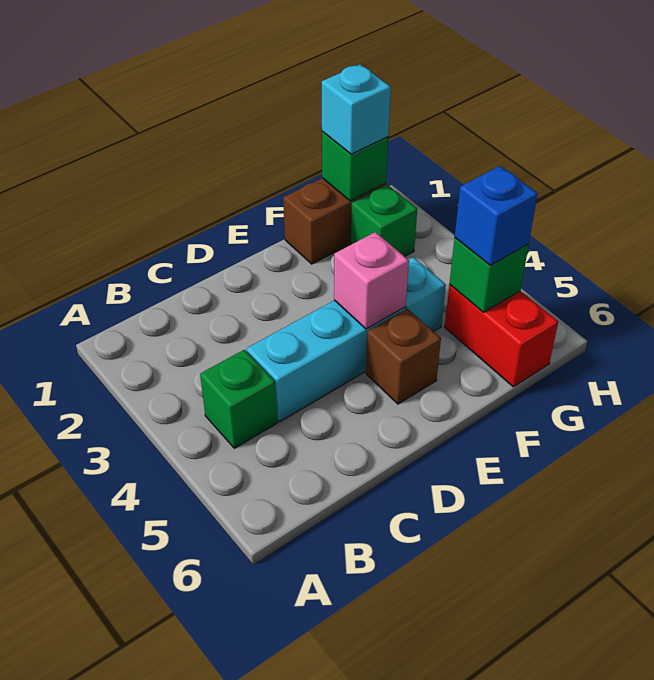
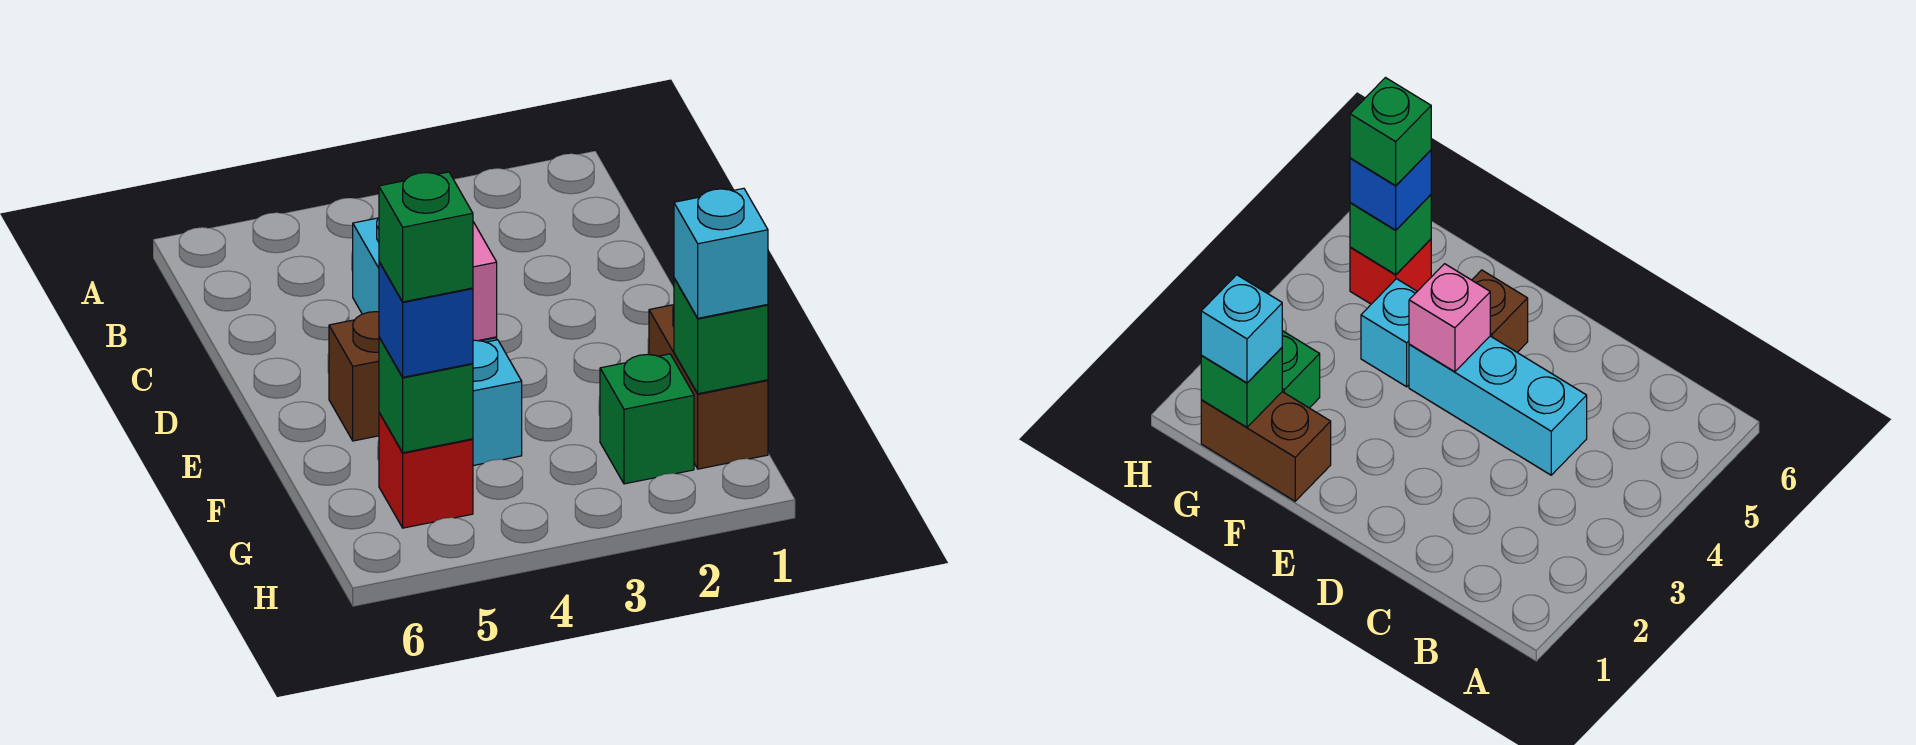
green 1x1 brick [200,350,277,448] -> green 1x1 brick moved to [379,172,473,302]
red 1x2 brick [445,284,558,387] -> red 1x1 brick [379,412,473,528]

